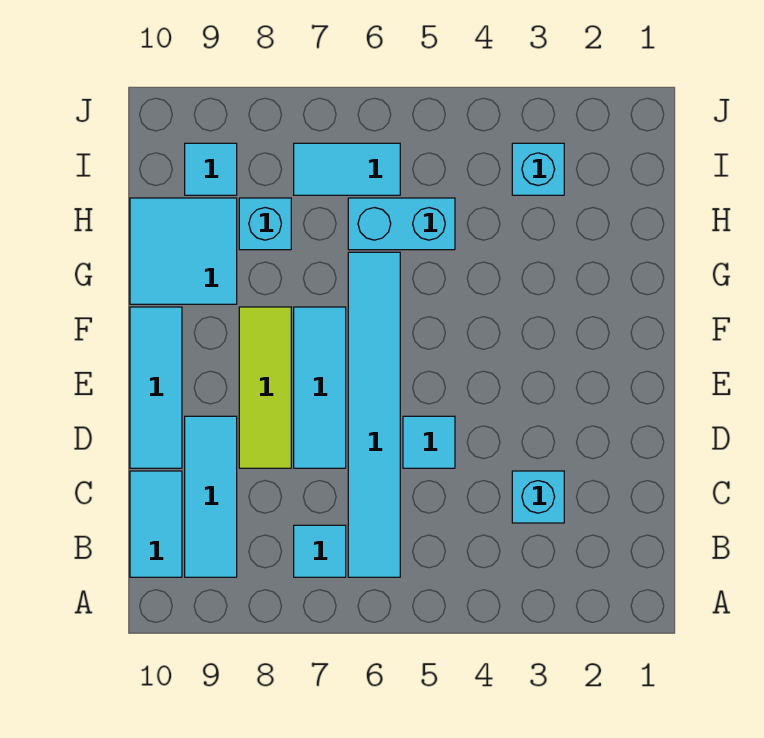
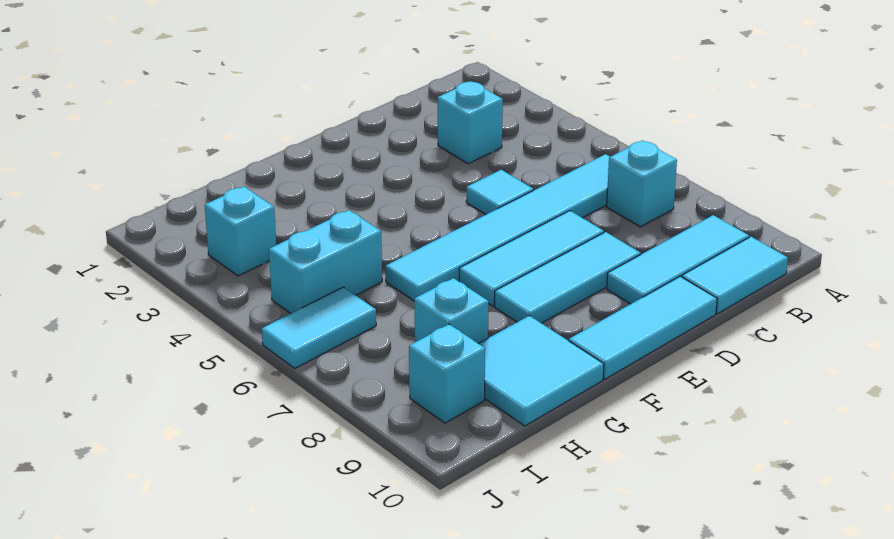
cyan 1x1 tile [294,525,346,577] -> cyan 1x1 brick [607,141,677,227]
lime 1x3 tile [239,307,291,468] -> cyan 1x3 tile [495,232,641,323]
cyan 1x2 brick [348,198,455,250] -> cyan 1x2 brick turned to [269,210,382,314]
cyan 1x2 tile [294,143,400,195] -> cyan 1x2 tile turned to [262,287,376,368]
cyan 1x1 tile [185,143,237,195] -> cyan 1x1 brick [409,324,485,423]

